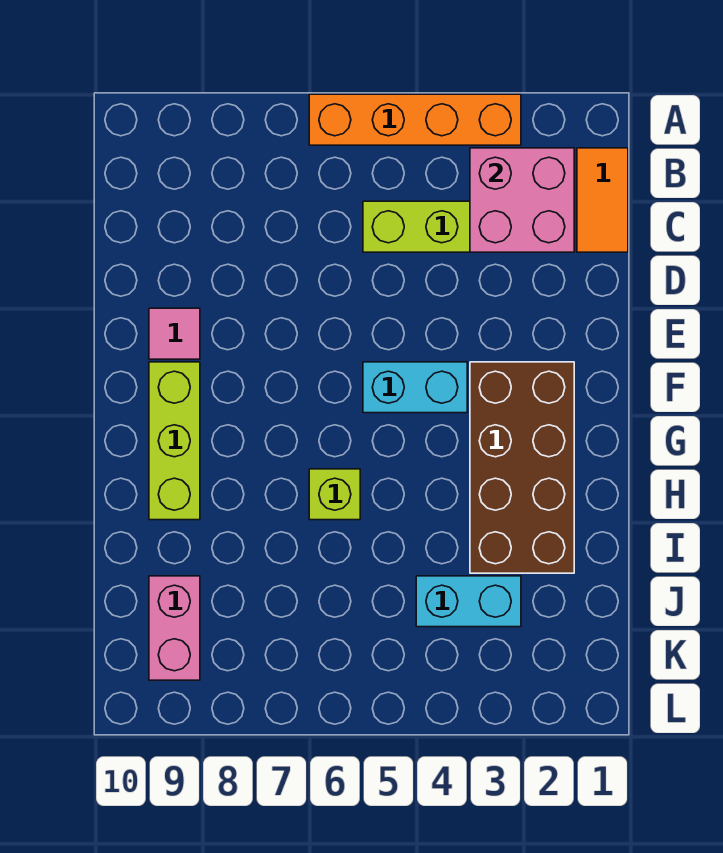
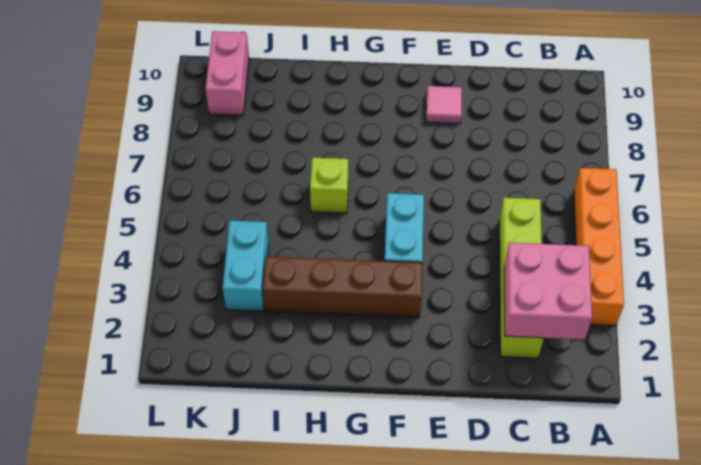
orange 1x2 tile [577,148,628,252] -> none
brown 2x4 brick [470,362,574,573] -> brown 1x4 brick [263,256,422,318]
lime 1x3 brick [149,362,200,520] -> none
pink 1x2 brick [149,576,200,680] -> pink 1x2 brick turned to [206,31,249,115]

